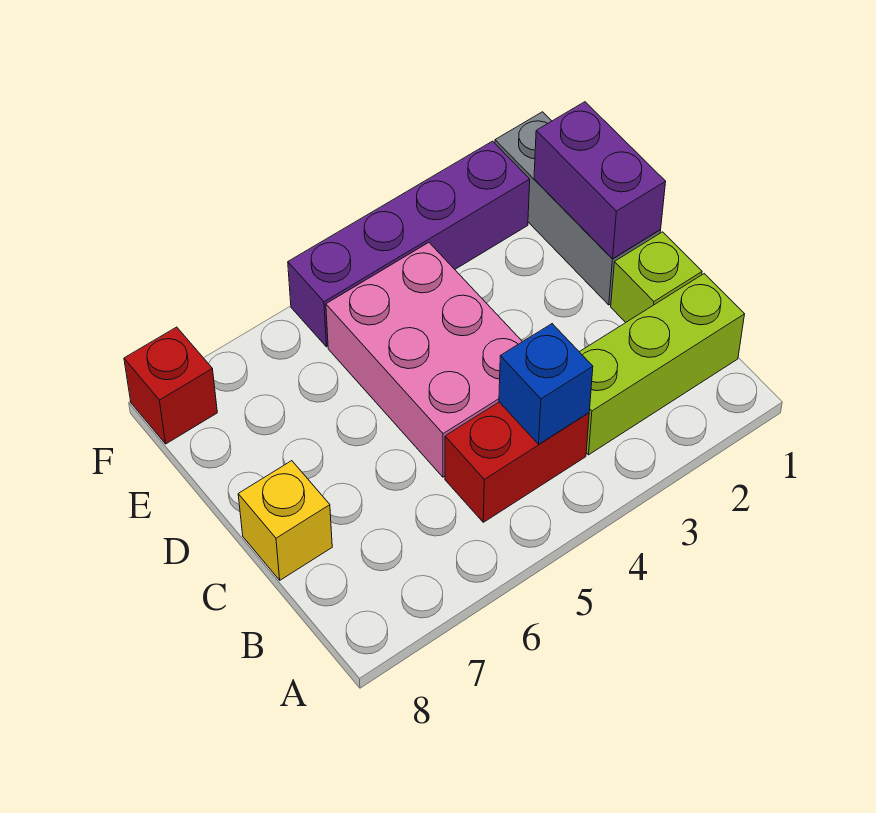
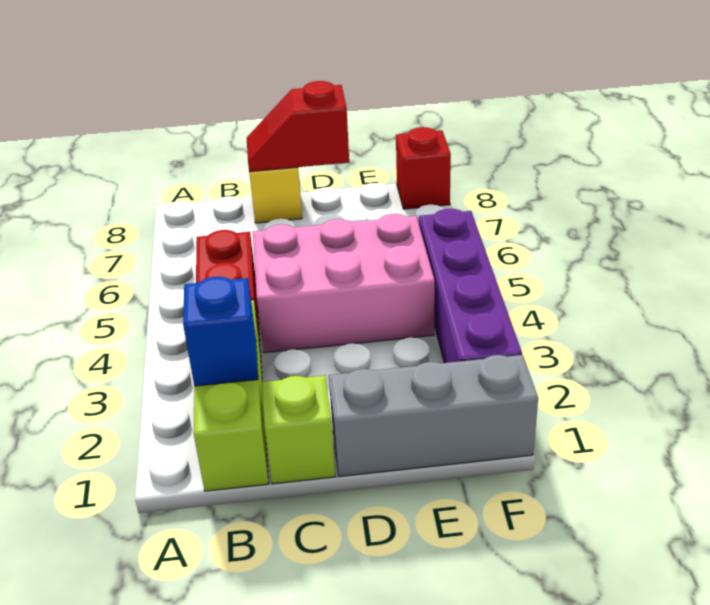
blue 1x1 brick [499,324,593,444] -> blue 1x1 brick moved to [183,277,258,386]
none -> red 1x2 slope [247,81,349,172]
purple 1x2 brick [534,102,666,259] -> none

